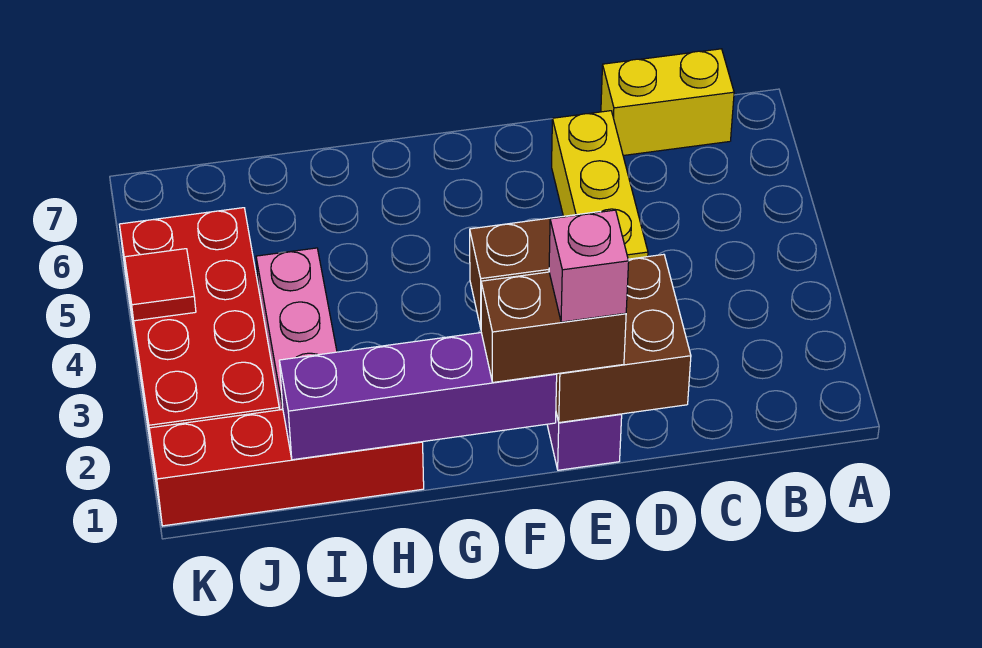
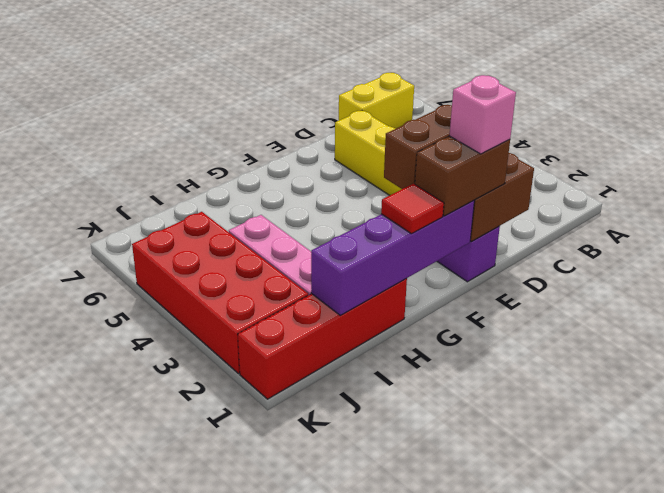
red 1x1 tile [125,249,196,321] -> red 1x1 tile moved to [381,183,444,234]

